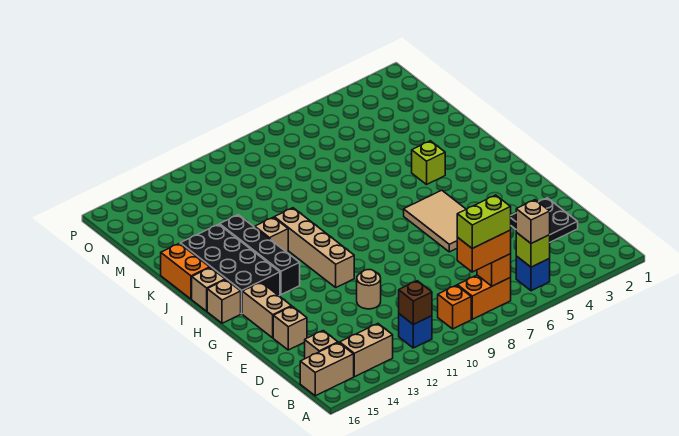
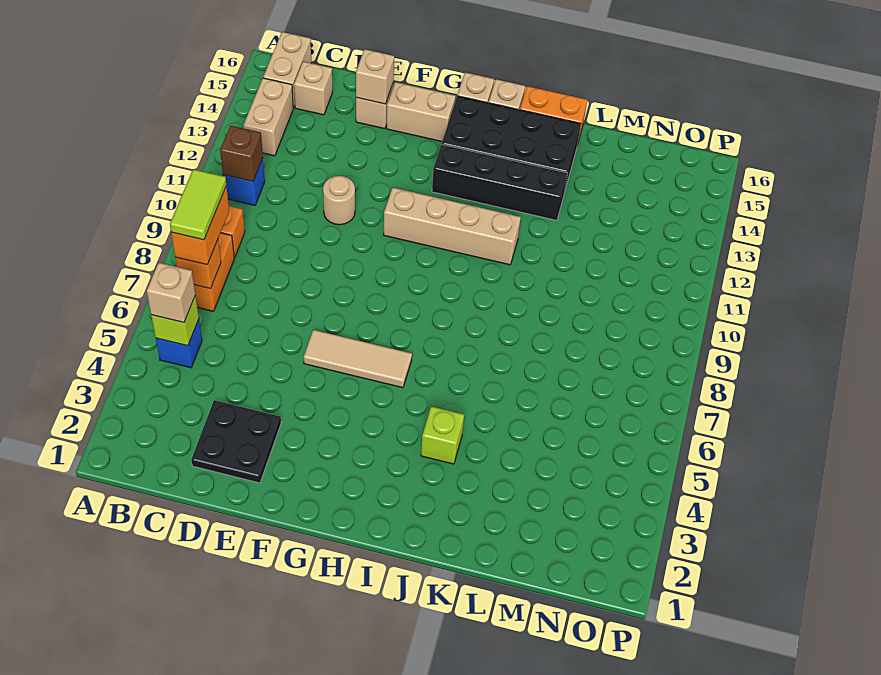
lime 1x2 brick [457,195,511,248] -> lime 1x2 tile [170,169,226,240]
tan 2x3 tile [404,190,466,252] -> tan 1x3 tile [304,330,412,388]
tan 1x1 brick [255,217,288,252] -> tan 1x1 brick moved to [356,49,394,104]

